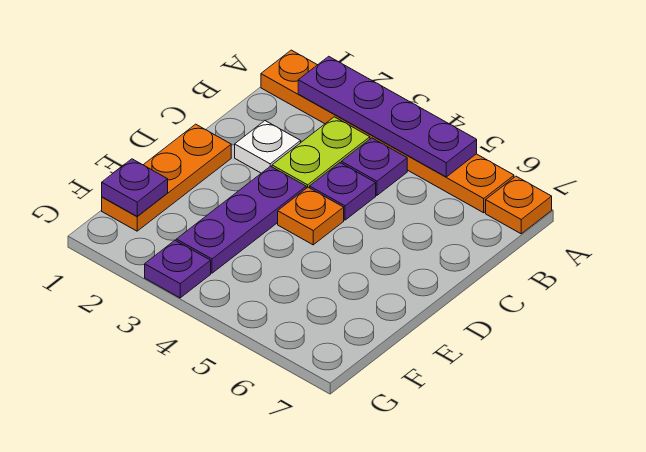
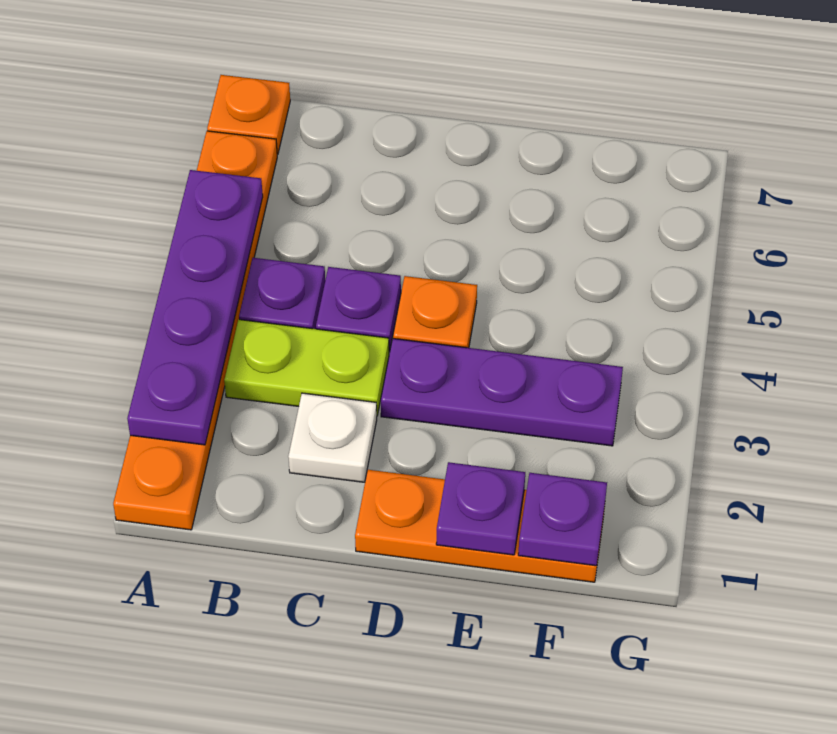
purple 1x1 plate [145,241,211,298] -> purple 1x1 plate moved to [436,462,525,555]

